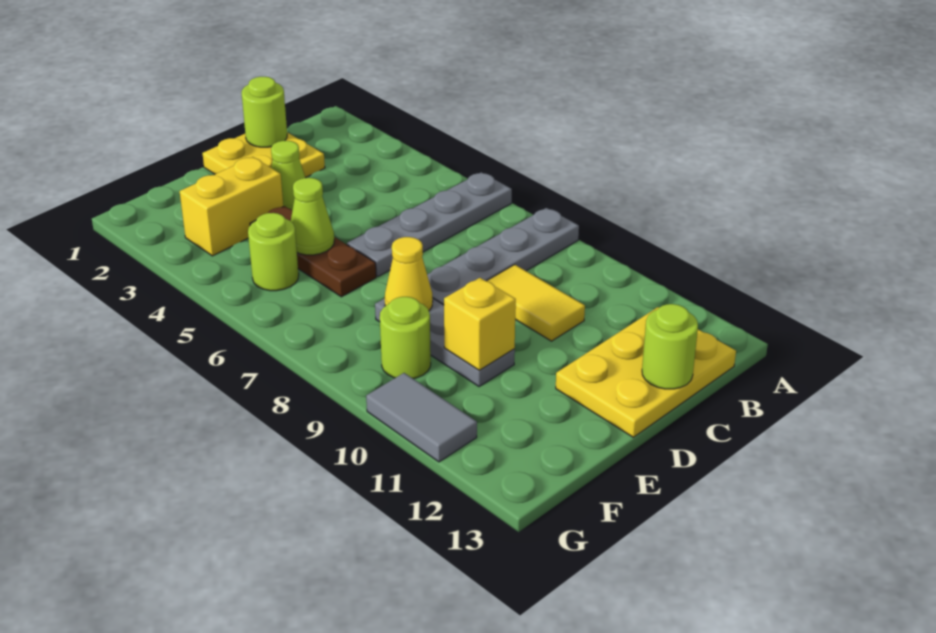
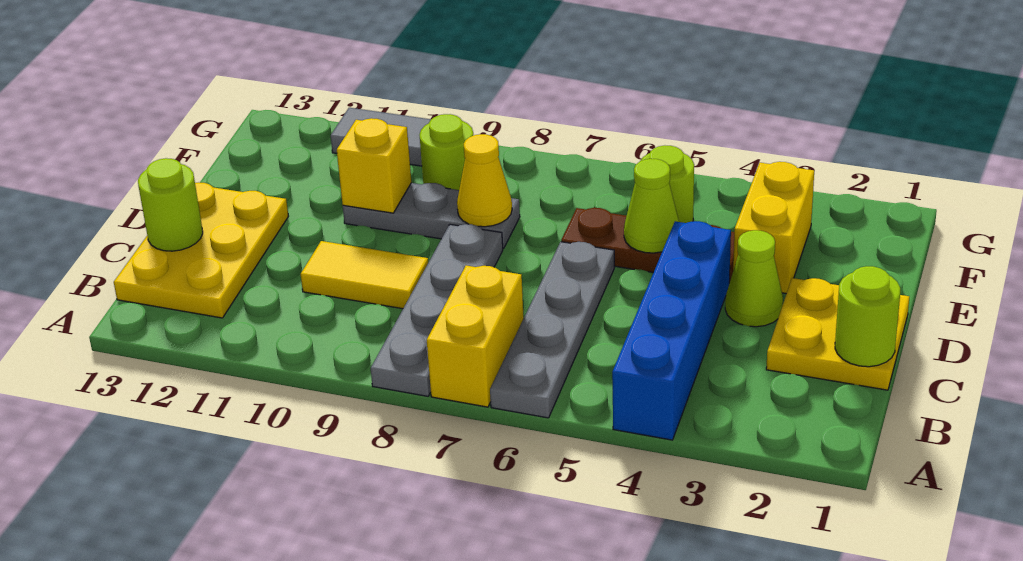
none -> blue 1x4 brick [612,221,731,440]
none -> yellow 1x2 brick [427,266,524,407]

